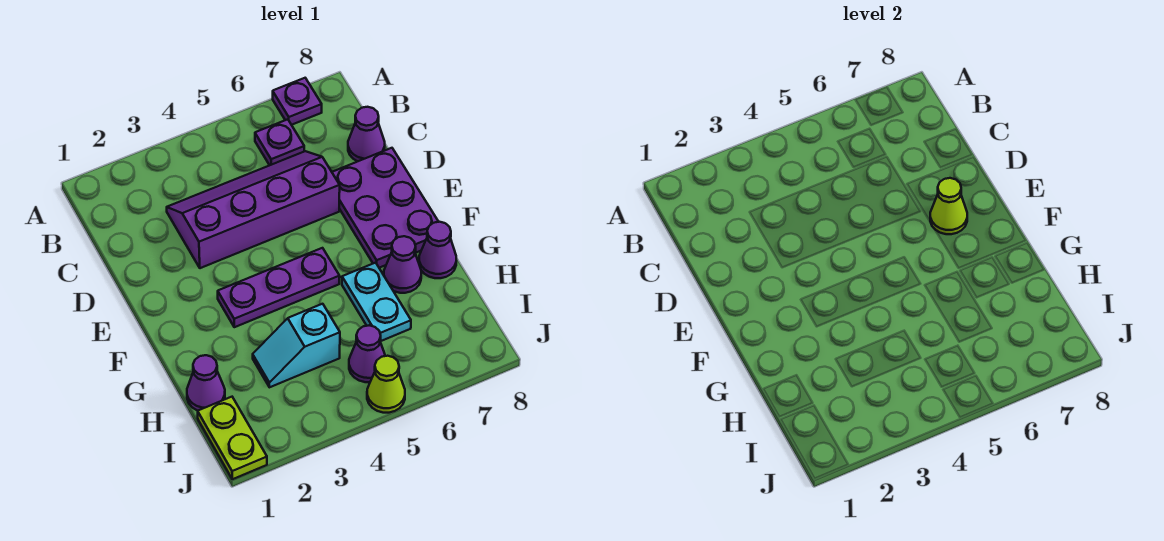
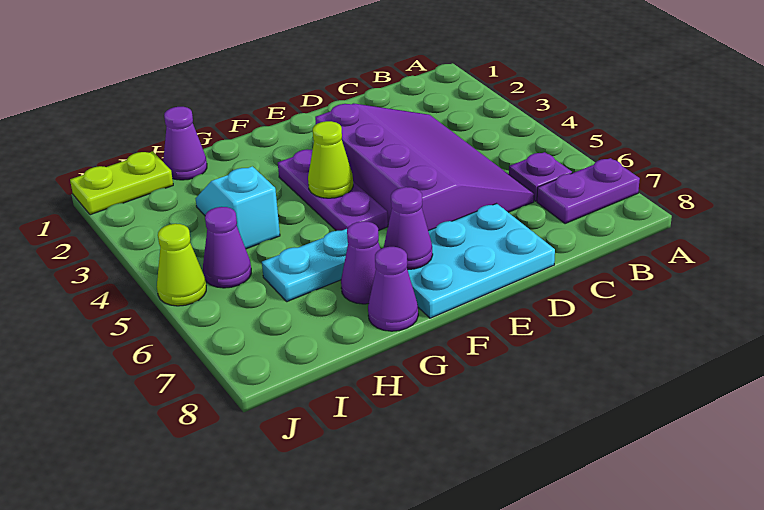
purple 1x1 plate [273,78,322,125] -> purple 1x2 plate [537,158,640,224]
purple 2x4 slope [167,151,340,268] -> purple 3x4 slope [315,103,534,231]
purple 1x1 cone [348,107,385,161] -> purple 1x1 cone moved to [384,187,433,270]
purple 2x3 plate [332,148,438,268] -> cyan 2x3 plate [408,204,555,318]
lime 1x1 cone [930,178,967,234] -> lime 1x1 cone moved to [308,121,353,198]

